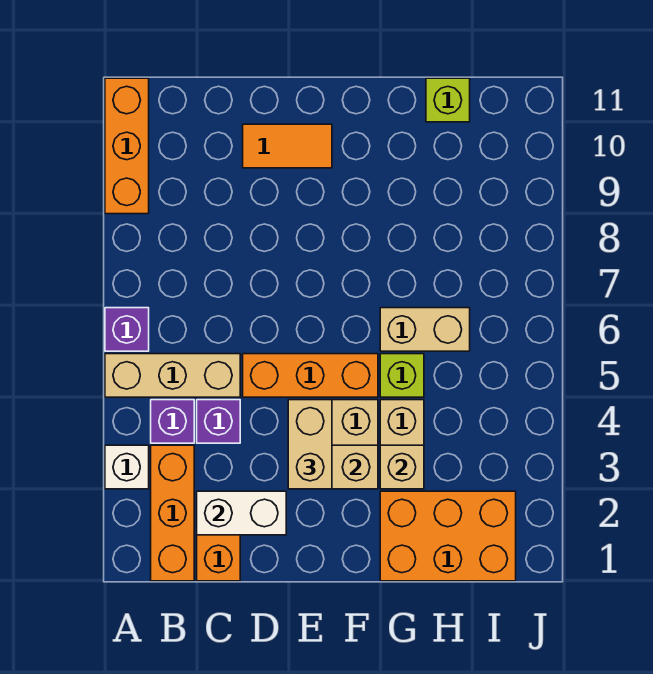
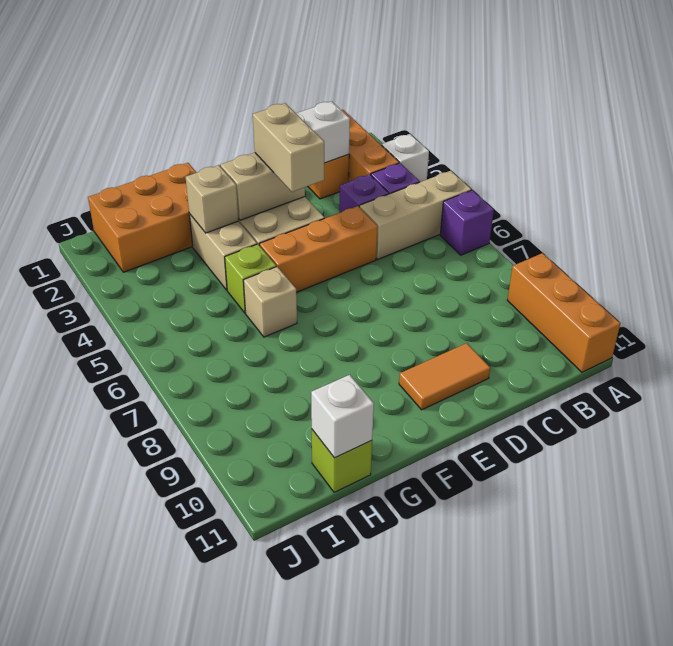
tan 1x2 brick [380,308,470,351] -> tan 1x1 brick [244,267,297,337]
none -> white 1x1 brick [311,375,374,458]

